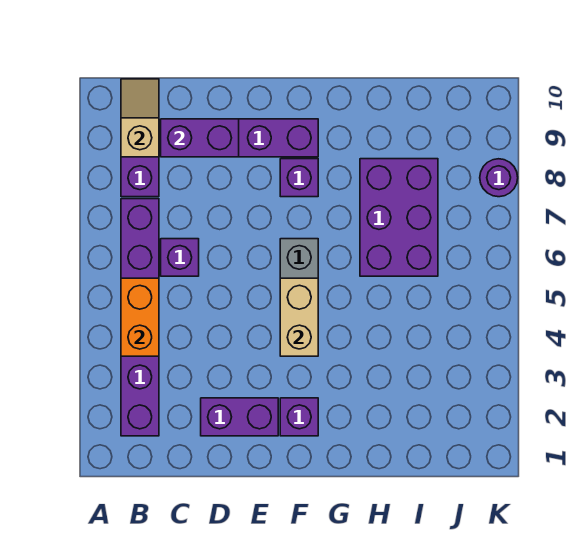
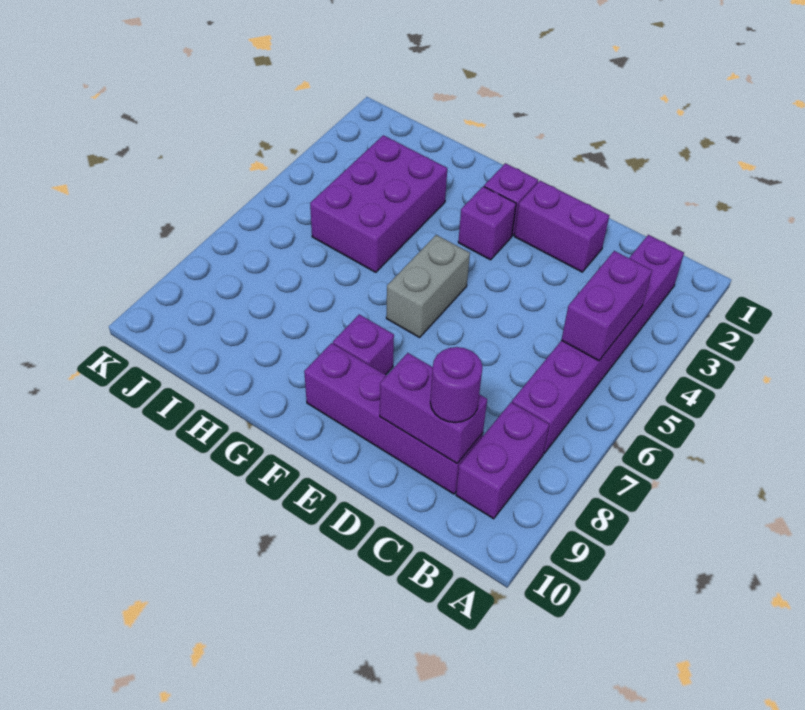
orange 1x2 brick [121,278,159,356] -> purple 1x2 brick [562,251,652,361]
tan 1x2 slope [121,79,159,157] -> none
purple 1x1 brick [161,239,199,276] -> purple 1x1 brick moved to [458,186,516,260]
tan 1x2 brick [280,278,318,356] -> none
purple 2x3 brick [360,159,438,276] -> purple 2x3 brick moved to [310,135,447,272]
purple 1x1 round brick [480,159,518,197] -> purple 1x1 round brick moved to [430,347,482,423]

